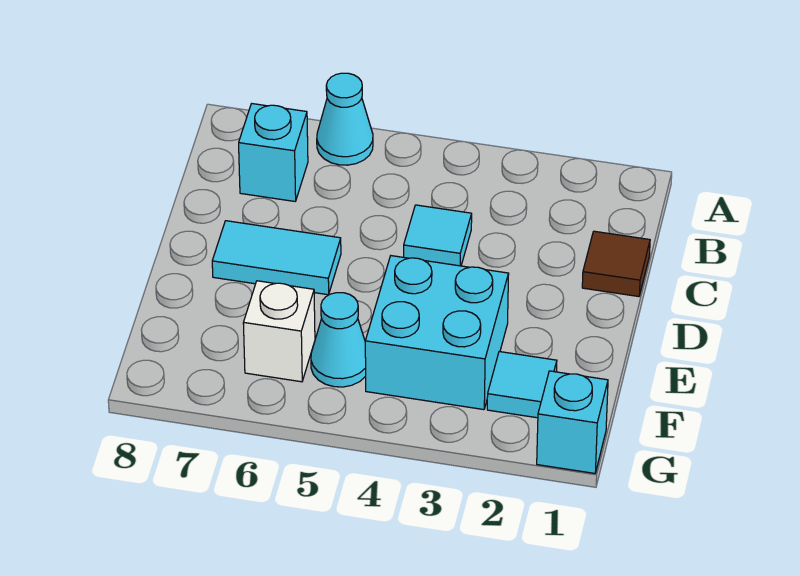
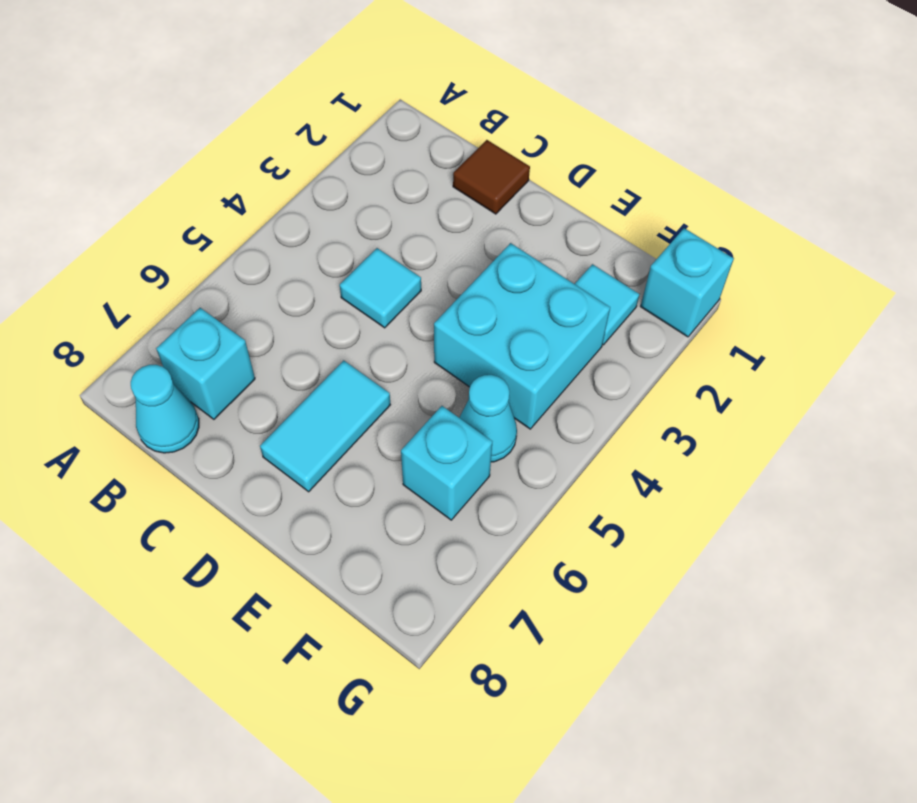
cyan 1x1 cone [317,73,373,165] -> cyan 1x1 cone moved to [131,365,199,453]
white 1x1 brick [243,281,315,382] -> cyan 1x1 brick [401,406,492,520]

